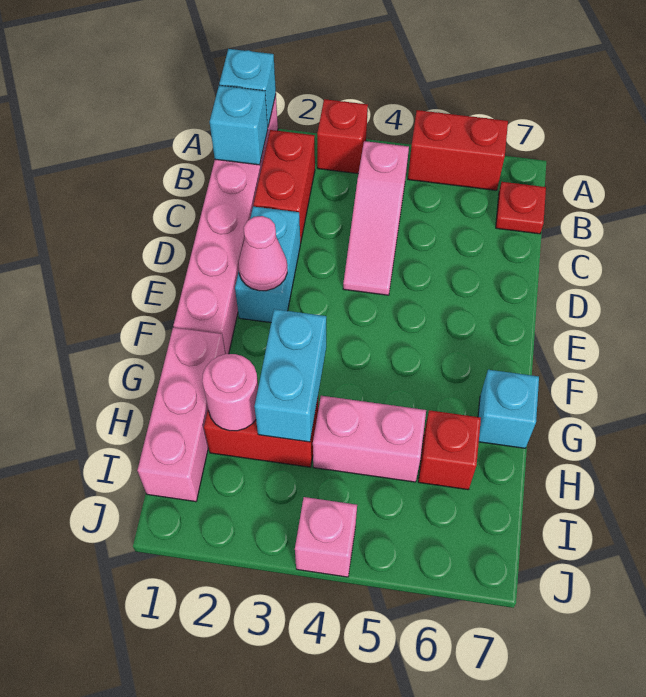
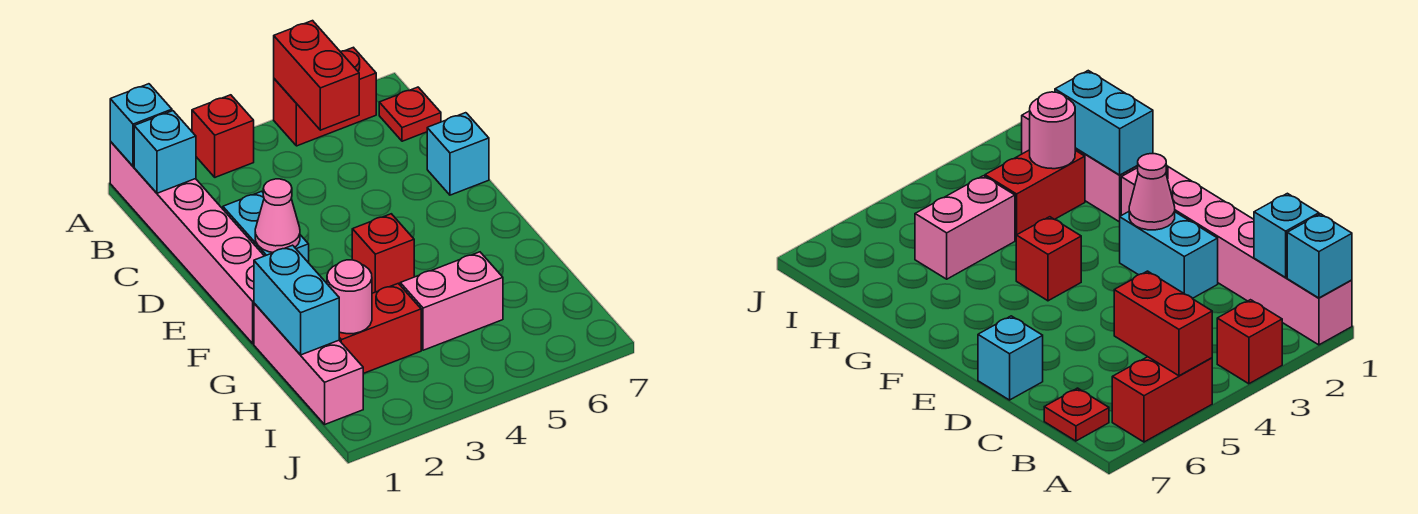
red 1x2 brick [254,130,315,243] -> red 1x2 brick moved to [274,21,359,130]
pink 1x3 slope [343,141,409,295] -> none
cyan 1x2 brick [254,309,326,442] -> cyan 1x2 brick moved to [254,245,339,355]
cyan 1x1 brick [478,370,539,448] -> cyan 1x1 brick moved to [427,113,489,195]
red 1x1 brick [418,410,481,490] -> red 1x1 brick moved to [352,214,414,293]
pink 1x1 brick [295,497,357,577] -> none

